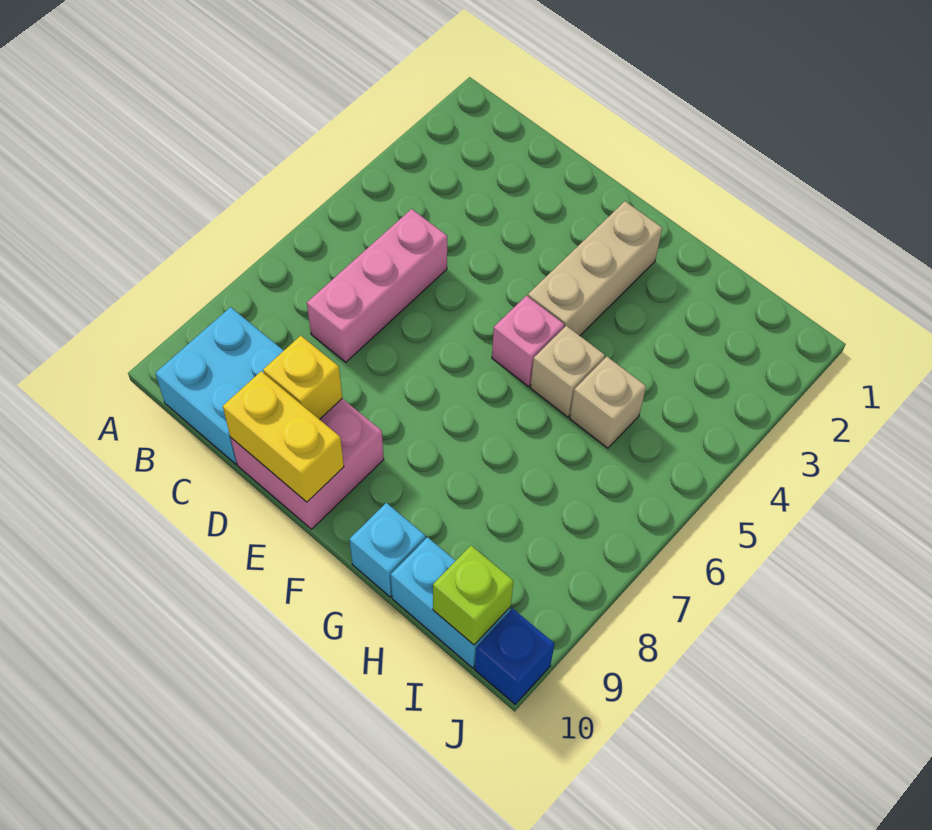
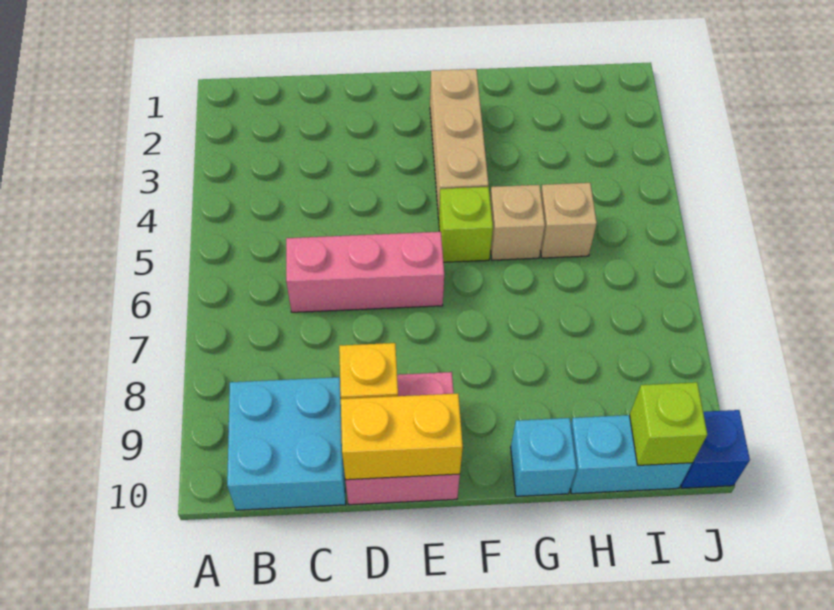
pink 1x3 brick [307,209,447,362] -> pink 1x3 brick turned to [286,232,444,312]
pink 1x1 brick [492,296,564,387] -> lime 1x1 brick [439,187,493,262]

